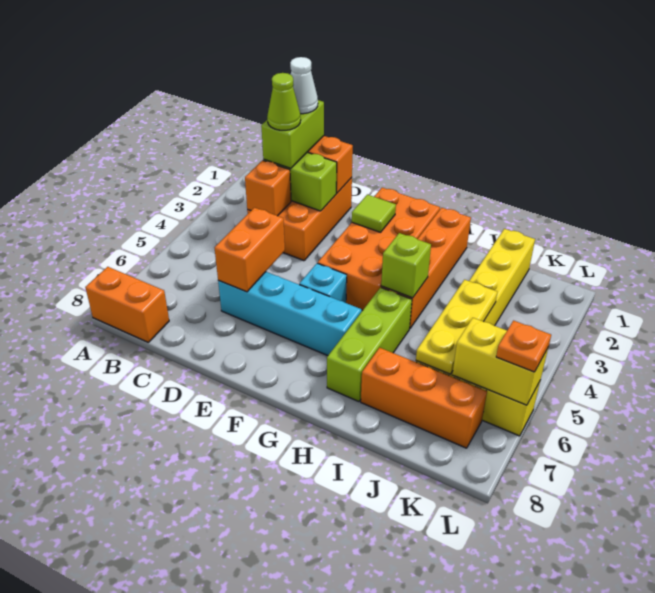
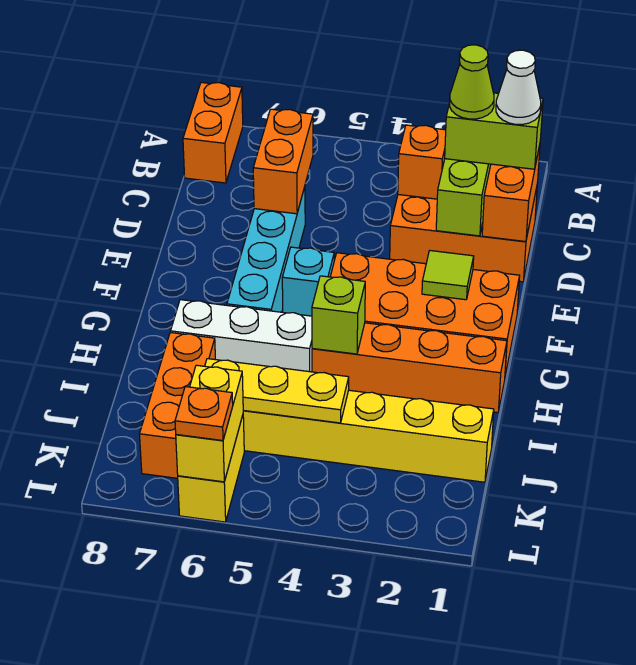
orange 1x2 brick [215,208,285,292] -> orange 1x2 brick turned to [253,109,313,214]
lime 1x3 brick [327,287,412,402] -> white 1x3 brick [171,300,312,372]

